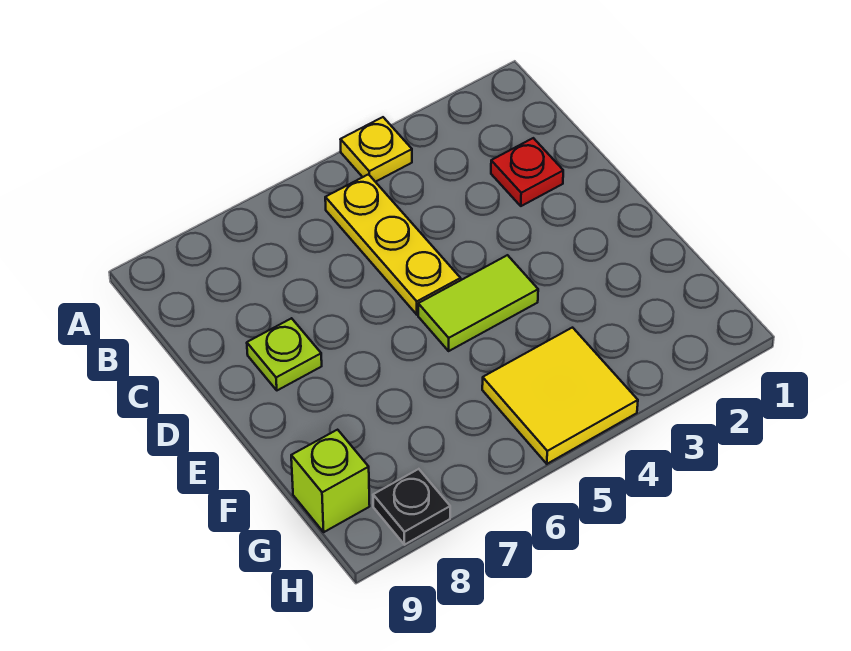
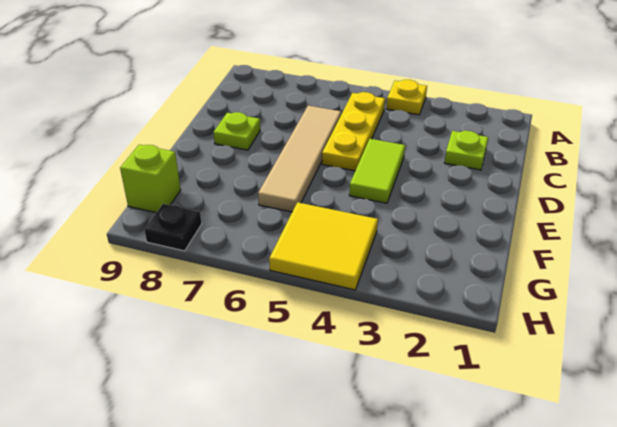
red 1x1 plate [491,138,563,206] -> lime 1x1 plate [444,131,488,170]
none -> tan 1x4 tile [258,106,341,212]
lime 1x2 tile [418,255,538,351] -> lime 1x2 tile turned to [349,139,405,203]

